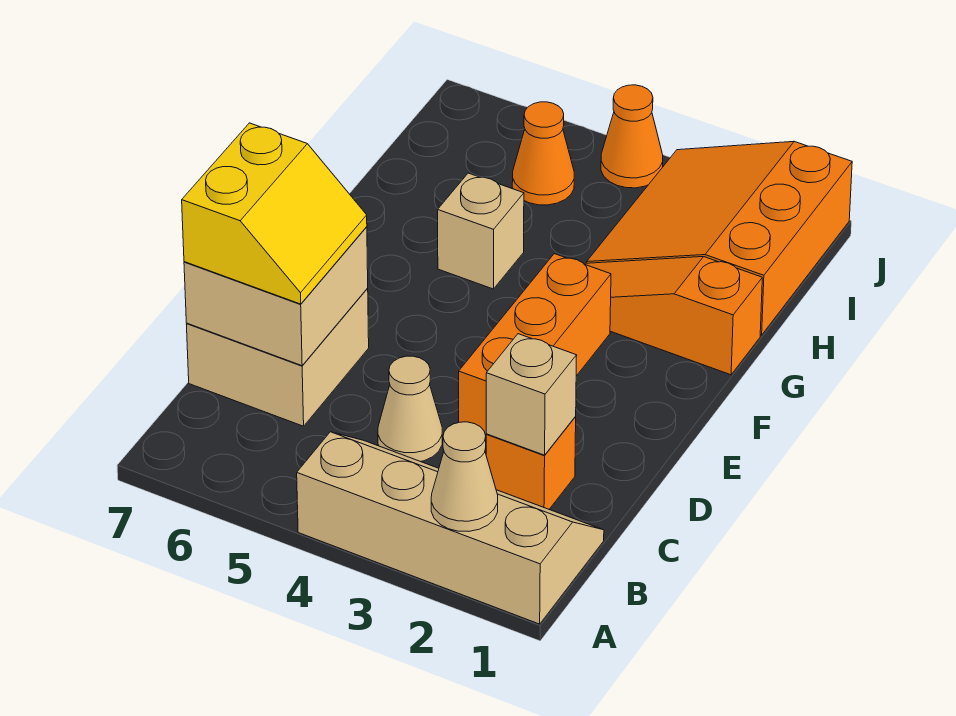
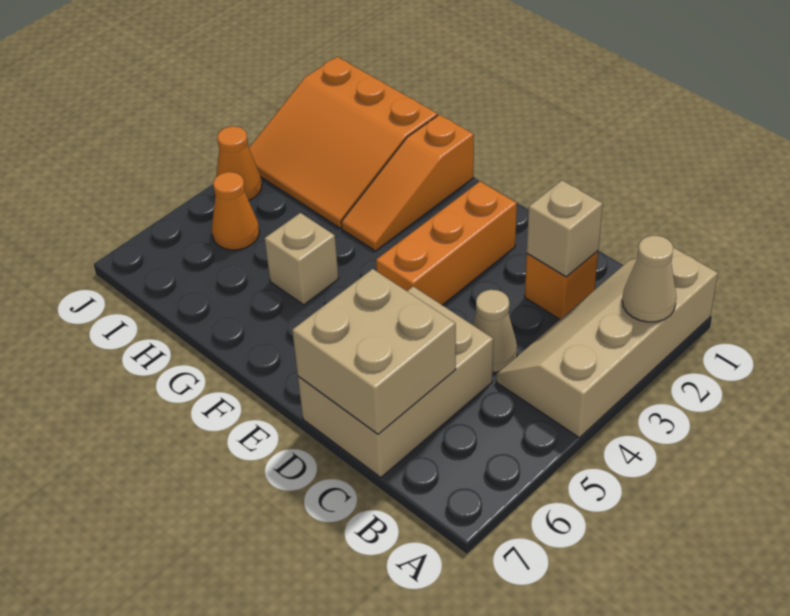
tan 2x2 brick [186,289,369,426] -> tan 2x3 brick [298,286,493,477]
yellow 2x2 slope [182,123,367,304] -> none
orange 1x3 brick [459,254,611,435] -> orange 1x3 brick turned to [376,181,517,305]

